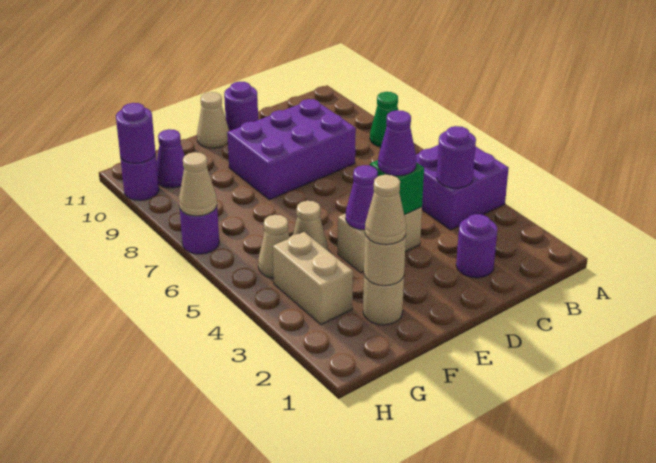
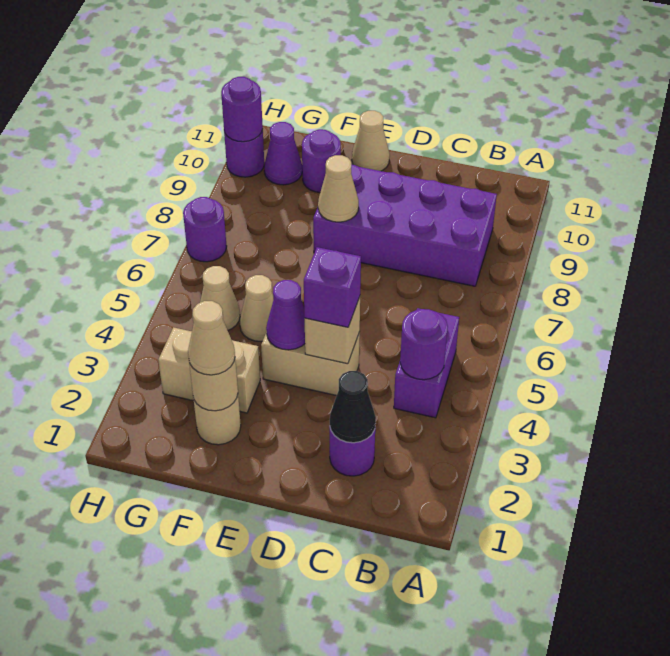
purple 2x2 brick [416,145,509,230] -> purple 1x2 brick [394,308,459,418]
green 1x1 cone [370,92,398,147] -> none
none -> black 1x1 cone [330,371,376,443]
purple 2x3 brick [227,99,356,200] -> purple 2x4 brick [313,164,497,286]
green 1x1 brick [370,160,424,215] -> tan 1x1 brick [305,297,360,364]
purple 1x1 cone [378,110,417,176] -> purple 1x1 brick [304,247,361,327]
purple 1x1 round brick [224,82,258,131] -> purple 1x1 round brick moved to [302,129,341,192]
tan 1x2 brick [273,232,353,325] -> tan 1x2 brick turned to [158,327,260,413]
tan 1x1 cone [179,152,217,216] -> tan 1x1 cone moved to [318,155,359,222]

